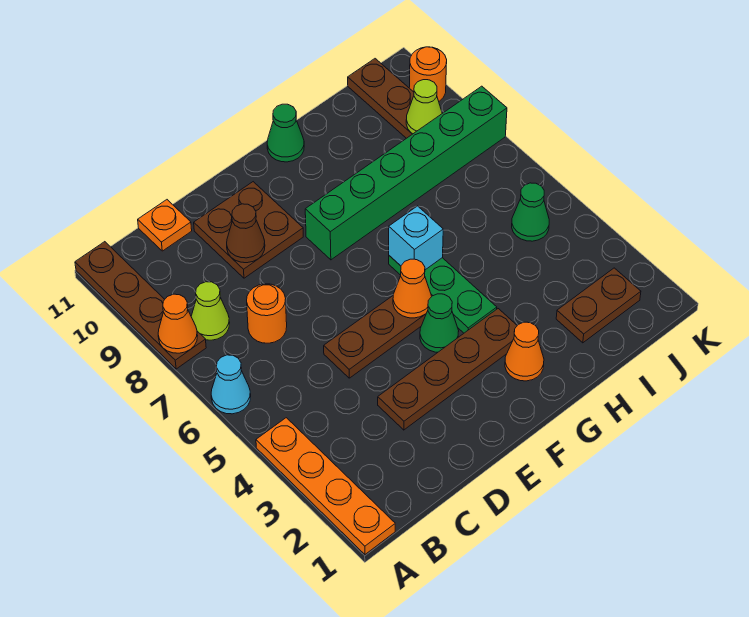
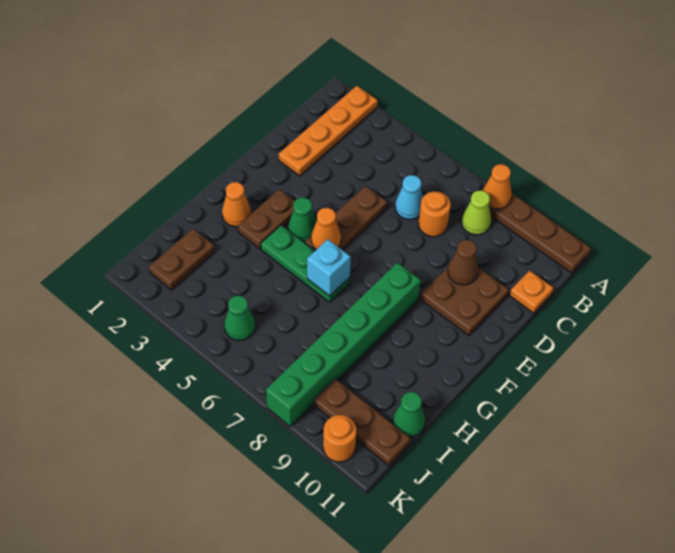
orange 1x4 plate [256,418,395,554] -> orange 1x4 plate turned to [279,86,378,176]
cyan 1x1 cone [211,355,251,414] -> cyan 1x1 cone moved to [395,175,423,220]
brown 1x4 plate [378,309,517,430] -> brown 1x2 plate [238,189,295,249]
green 1x1 cone [267,104,304,162] -> green 1x1 cone moved to [393,392,425,437]
lime 1x1 cone [406,80,442,134] -> none

